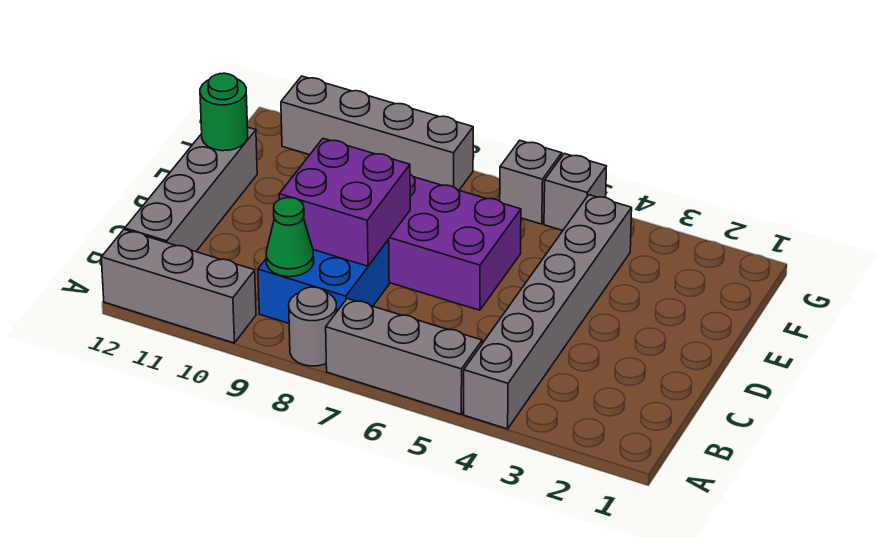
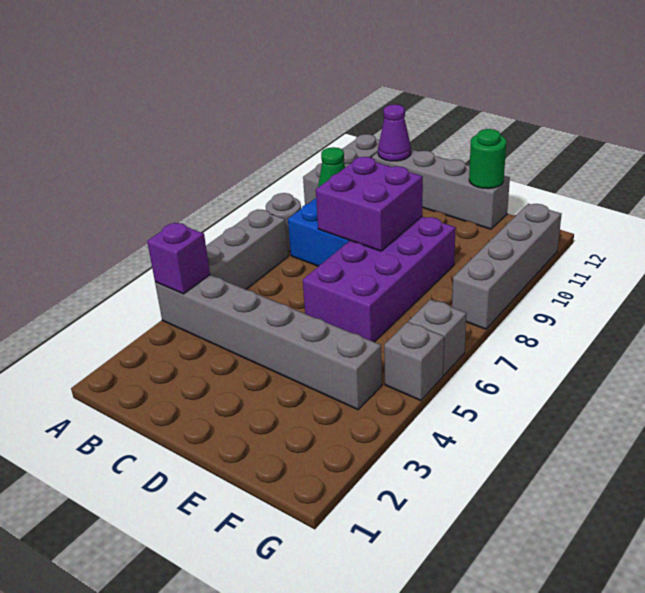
none -> purple 1x1 brick [147,223,210,294]
none -> purple 1x1 cone [378,104,411,161]

